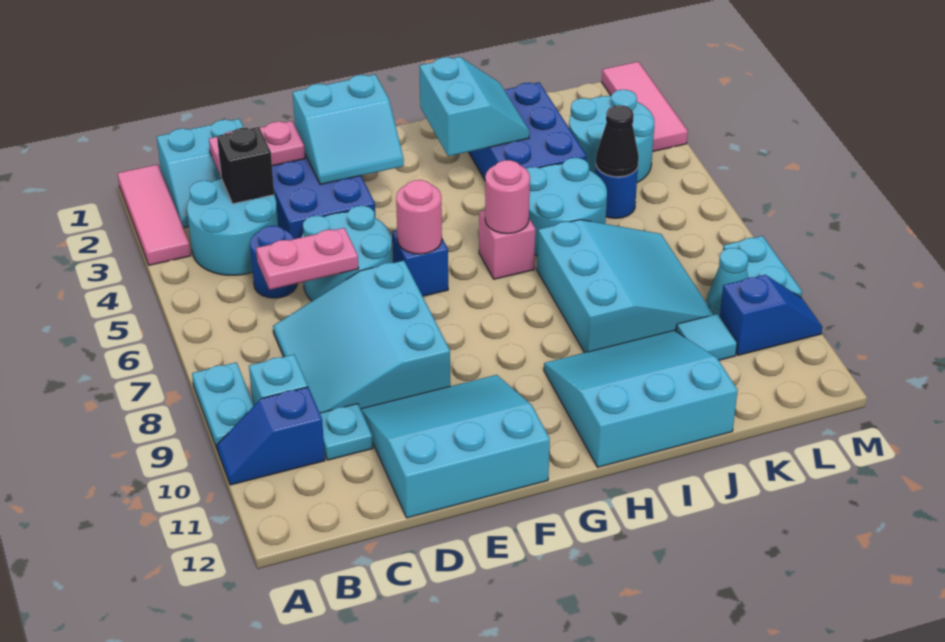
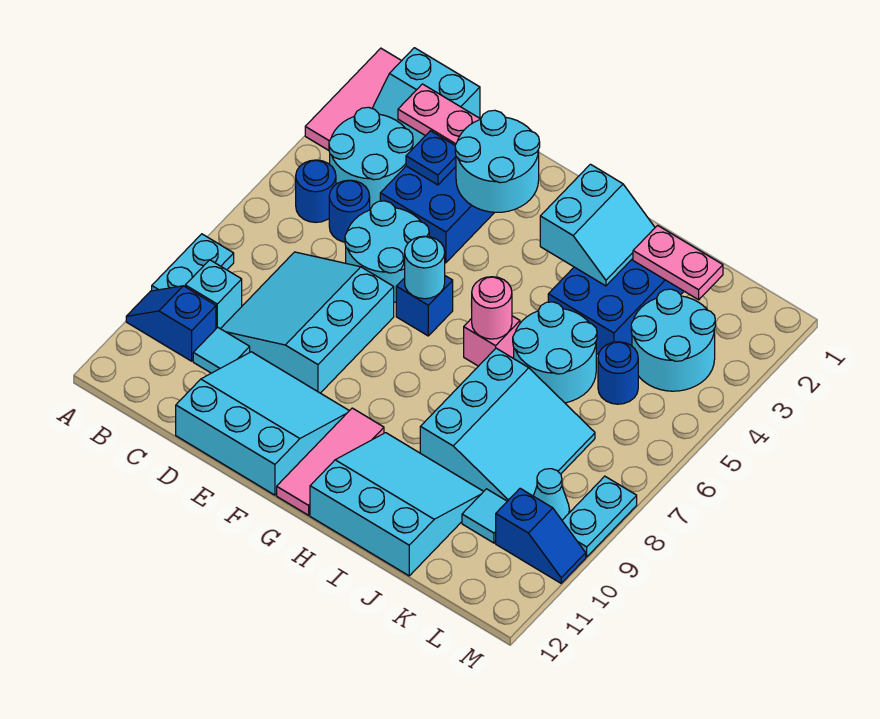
none -> blue 1x1 round brick [296,160,336,222]
black 1x1 brick [217,127,274,204] -> none
pink 1x2 plate [256,228,359,290] -> pink 1x2 plate moved to [633,225,723,300]
cyan 1x1 plate [320,404,373,460] -> cyan 1x1 tile [193,327,250,373]
none -> blue 1x1 plate [406,131,456,185]
cyan 2x2 slope [293,75,404,185] -> cyan 2x2 round brick [455,110,540,212]
pink 1x1 round brick [396,180,442,254] -> cyan 1x1 round brick [405,236,445,299]
black 1x1 cone [596,105,639,177] -> none
pink 1x3 tile [602,62,688,152] -> pink 1x3 tile moved to [277,408,384,515]

